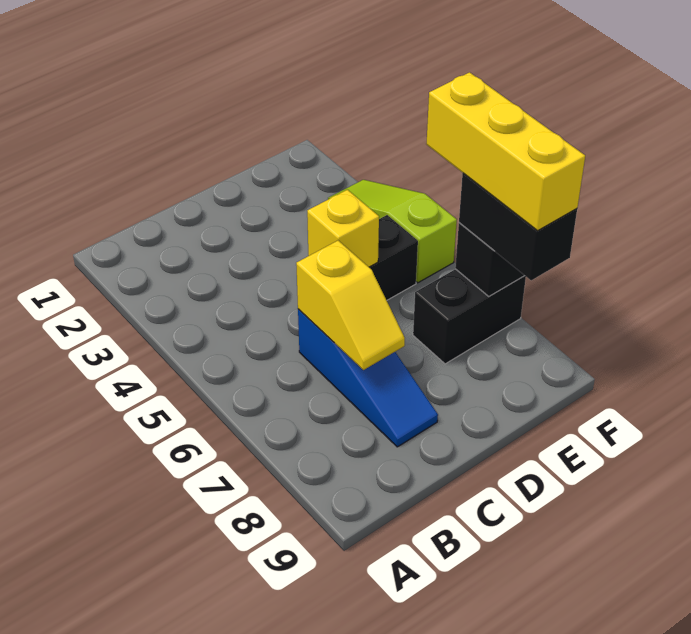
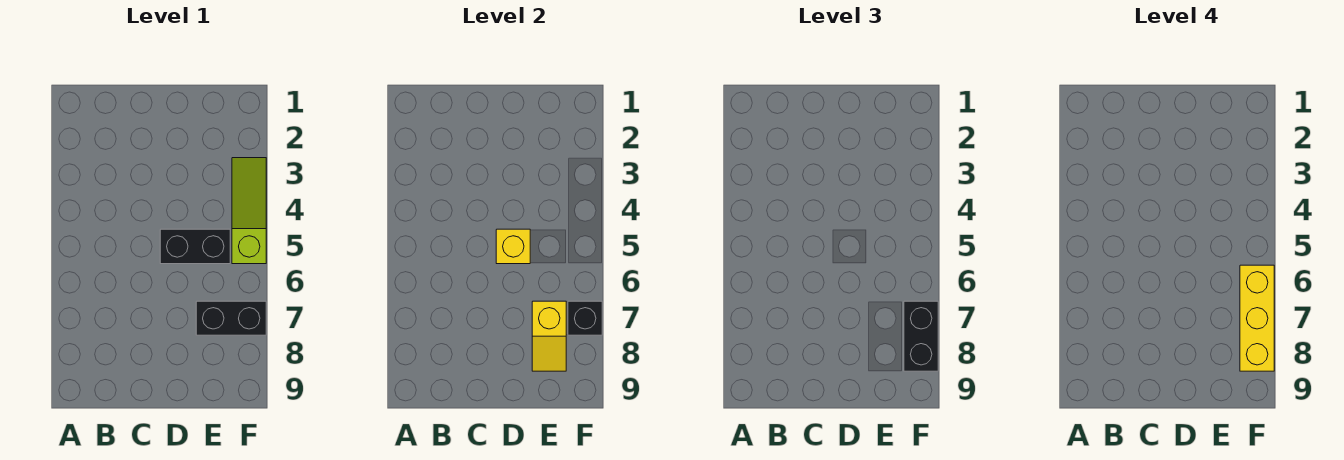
blue 1x3 slope [298,309,438,447] -> none
yellow 1x2 slope [296,240,405,370] -> yellow 1x2 slope moved to [532,301,566,371]

